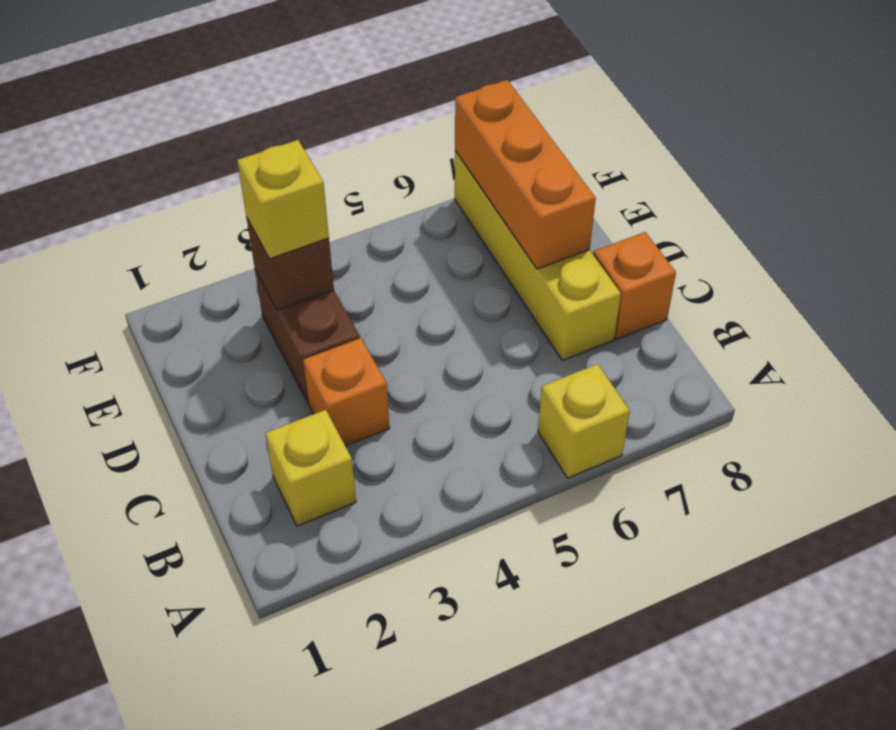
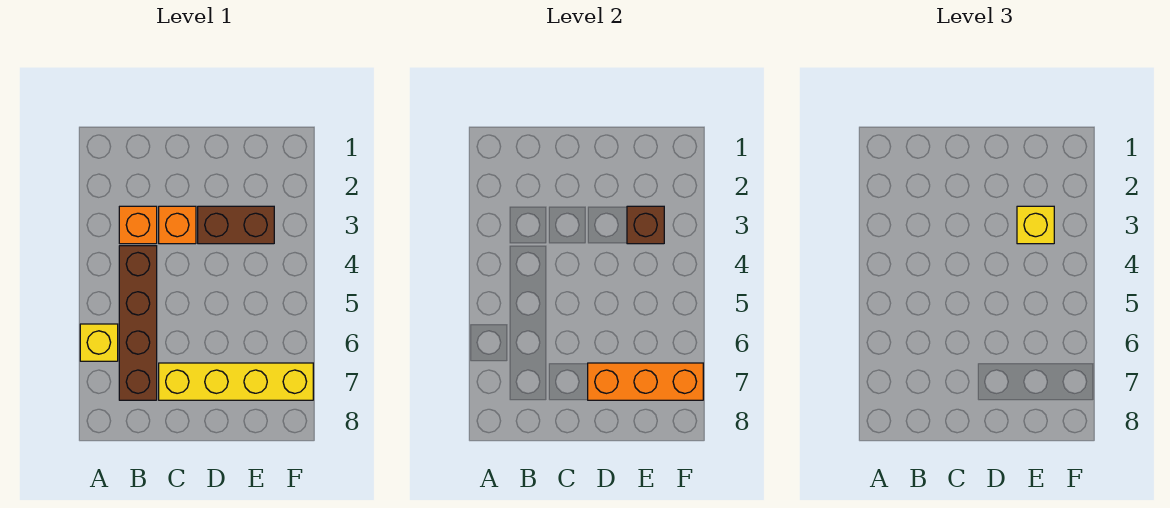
yellow 1x1 brick [265,410,356,526] -> none
none -> brown 1x4 brick [119,246,157,400]
orange 1x1 brick [593,232,676,339] -> orange 1x1 brick moved to [119,206,157,244]

